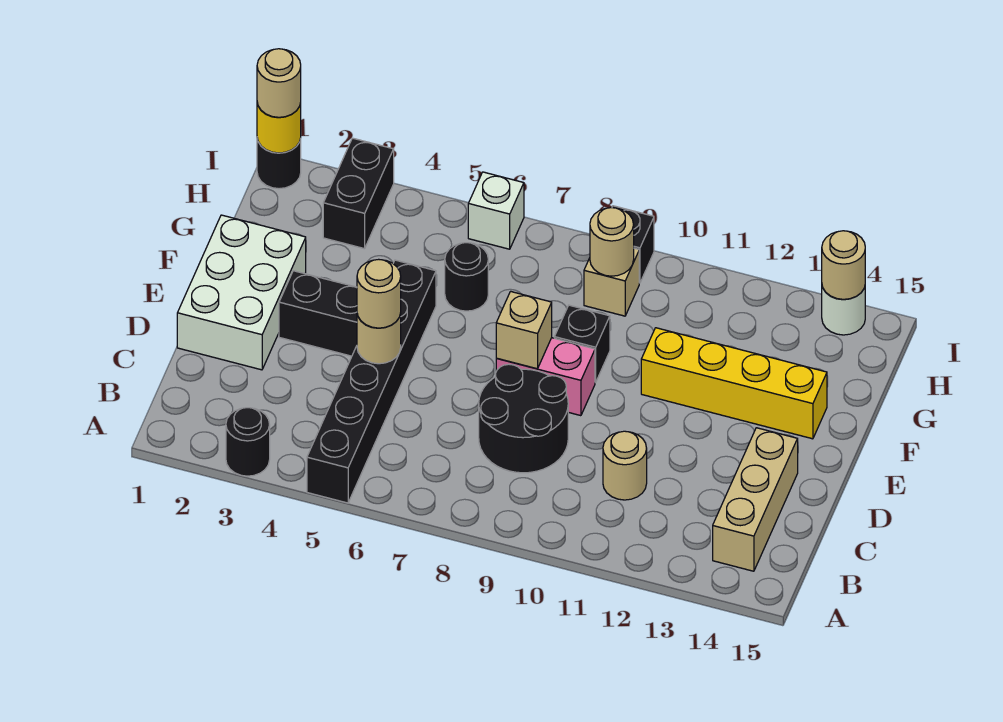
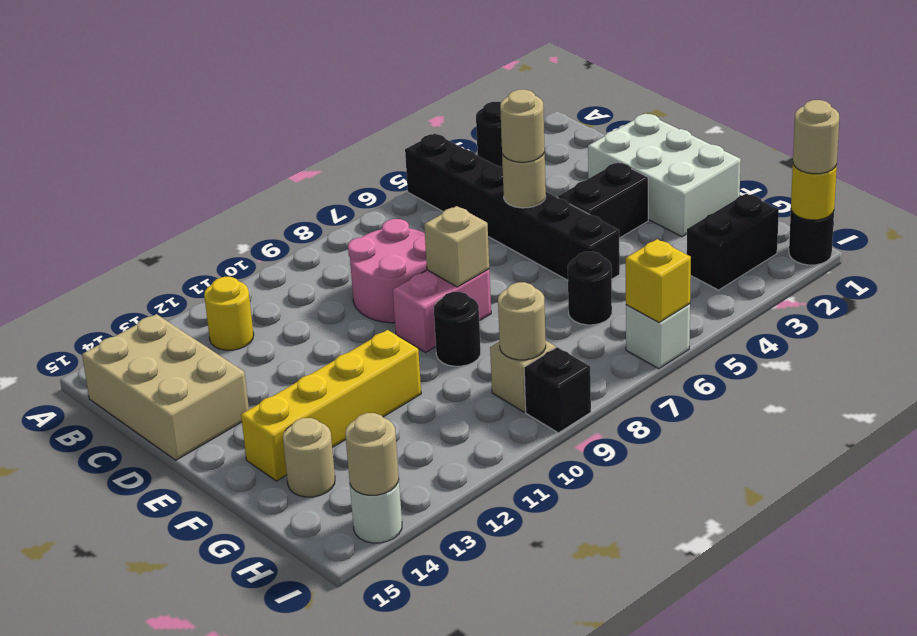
none -> yellow 1x1 round brick [204,277,254,350]
tan 1x3 brick [713,428,798,571] -> tan 2x3 brick [82,314,249,460]
black 2x2 round brick [479,364,568,473] -> pink 2x2 round brick [348,219,427,323]
tan 1x1 round brick [603,431,647,500] -> tan 1x1 round brick moved to [283,418,335,497]
black 1x1 brick [554,305,610,382] -> black 1x1 round brick [434,292,481,366]
black 1x2 brick [323,138,394,249] -> black 1x2 brick turned to [687,193,779,290]
none -> yellow 1x1 brick [626,239,691,323]

